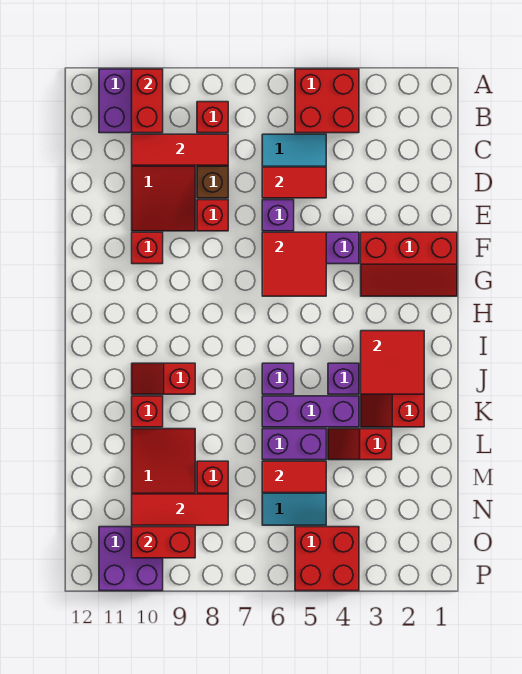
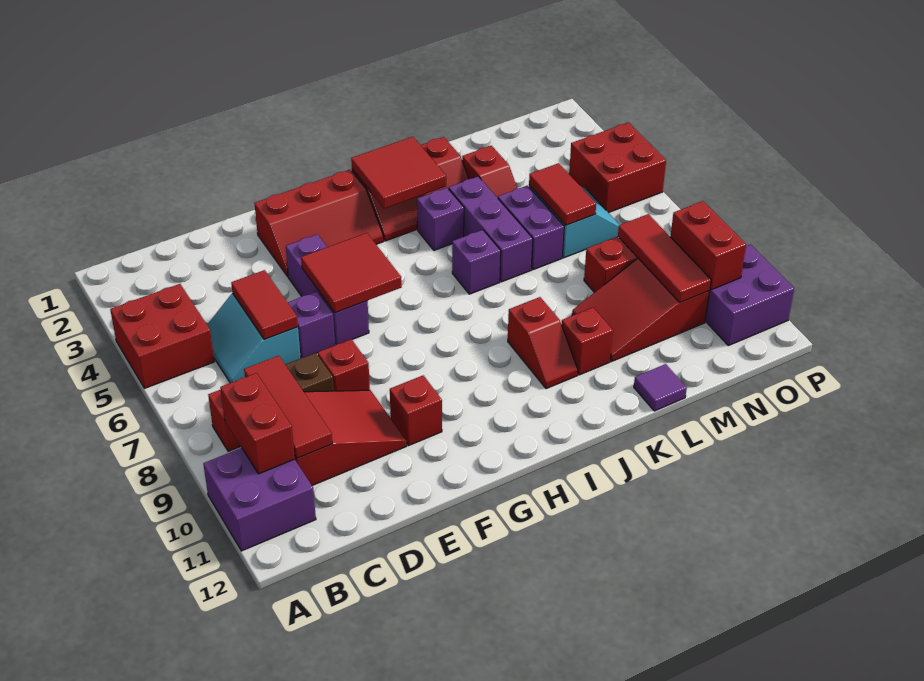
red 1x2 brick [132,69,163,133] -> red 1x2 brick turned to [220,373,295,474]
red 2x3 slope [361,232,457,296] -> red 2x3 slope turned to [254,170,384,277]
none -> purple 1x1 tile [634,364,687,411]

